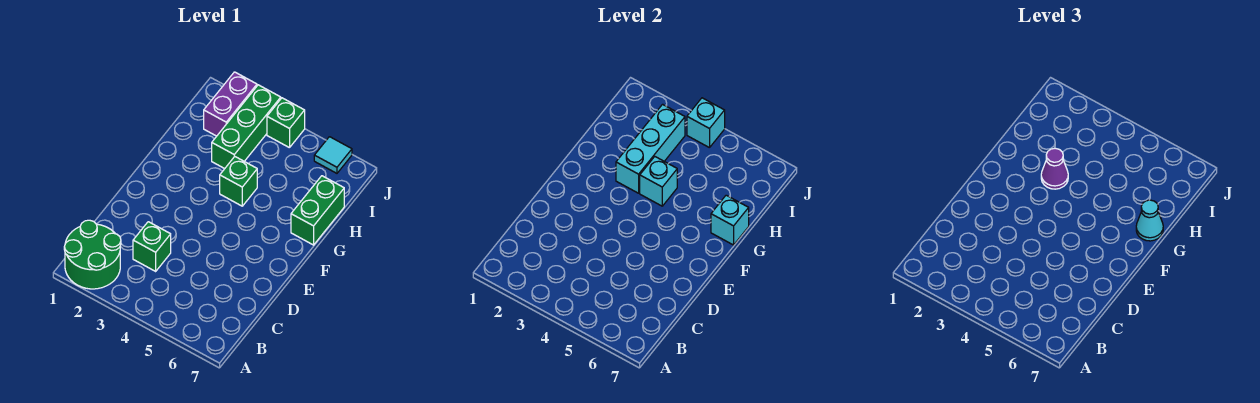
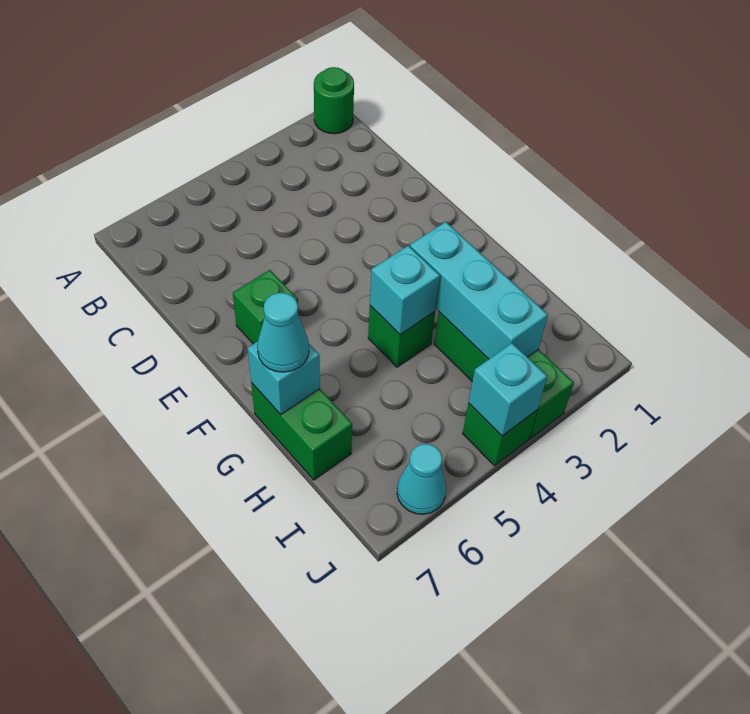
green 2x2 round brick [64,220,121,289] -> green 1x1 round brick [314,67,354,134]
green 1x1 brick [133,222,171,271] -> green 1x1 brick moved to [233,270,298,344]
purple 1x1 cone [1041,148,1068,189] -> none
purple 1x2 brick [204,72,257,136] -> none
cyan 1x1 tile [314,137,352,173] -> cyan 1x1 cone [397,444,446,514]

